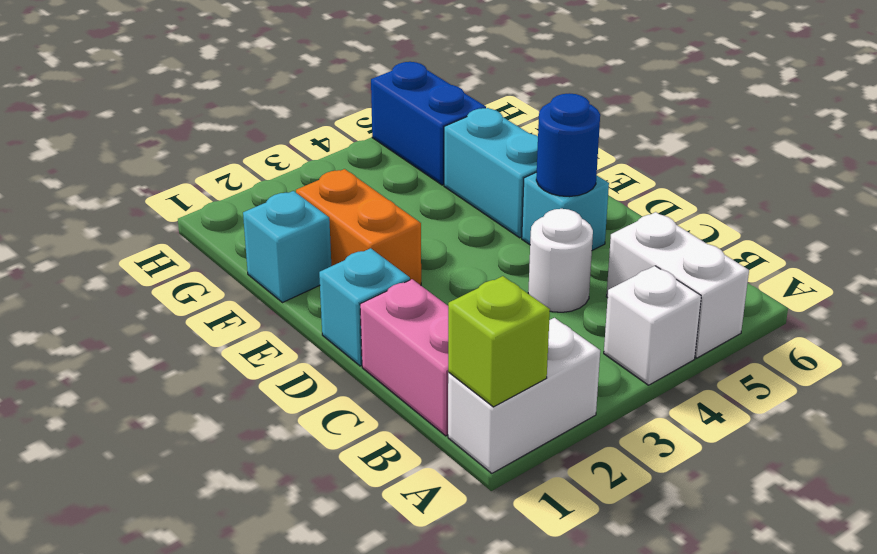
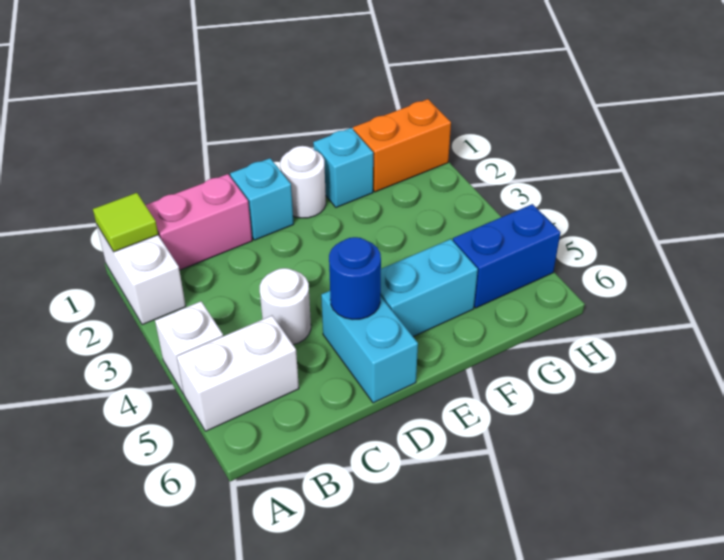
lime 1x1 brick [448,276,550,407] -> lime 1x1 tile [93,193,158,252]
cyan 1x1 brick [522,172,609,250] -> cyan 1x2 brick [321,291,418,403]
none -> white 1x1 round brick [280,146,326,218]
orange 1x2 brick [296,169,421,285] -> orange 1x2 brick moved to [353,99,451,192]

